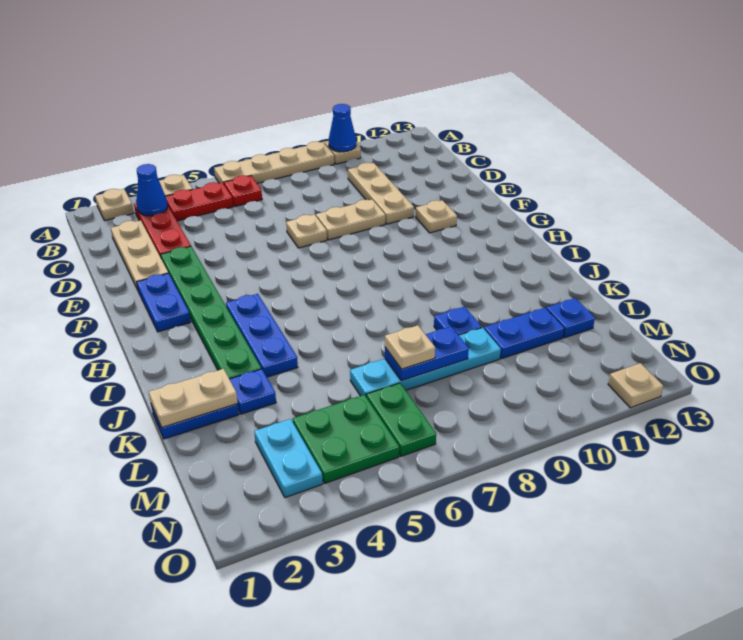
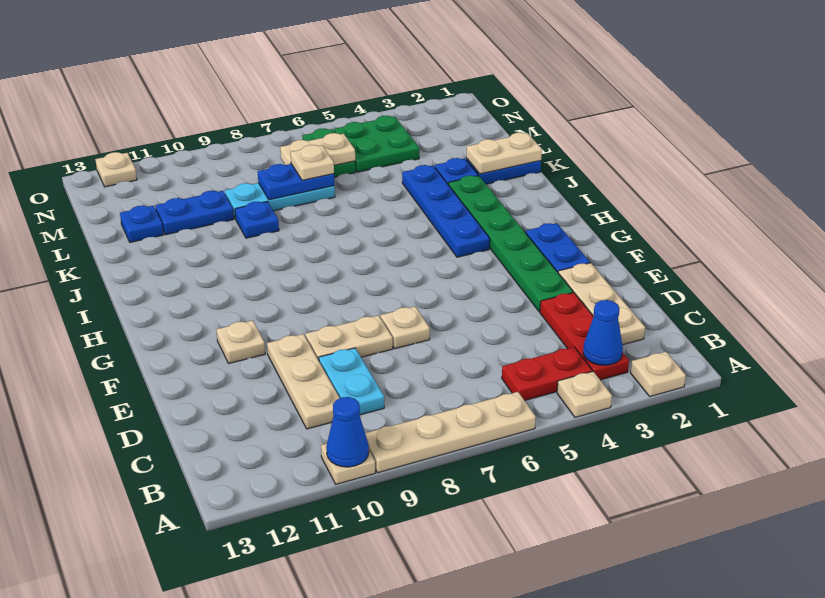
red 1x1 plate [224,175,262,206] -> none
blue 1x3 plate [226,294,298,377] -> blue 1x4 plate [402,165,490,257]
cyan 1x4 plate [350,328,501,396] -> cyan 1x3 plate [225,183,335,219]
cyan 1x2 plate [254,419,323,498] -> cyan 1x2 plate moved to [319,348,384,415]
none -> tan 1x2 plate [280,133,355,165]

